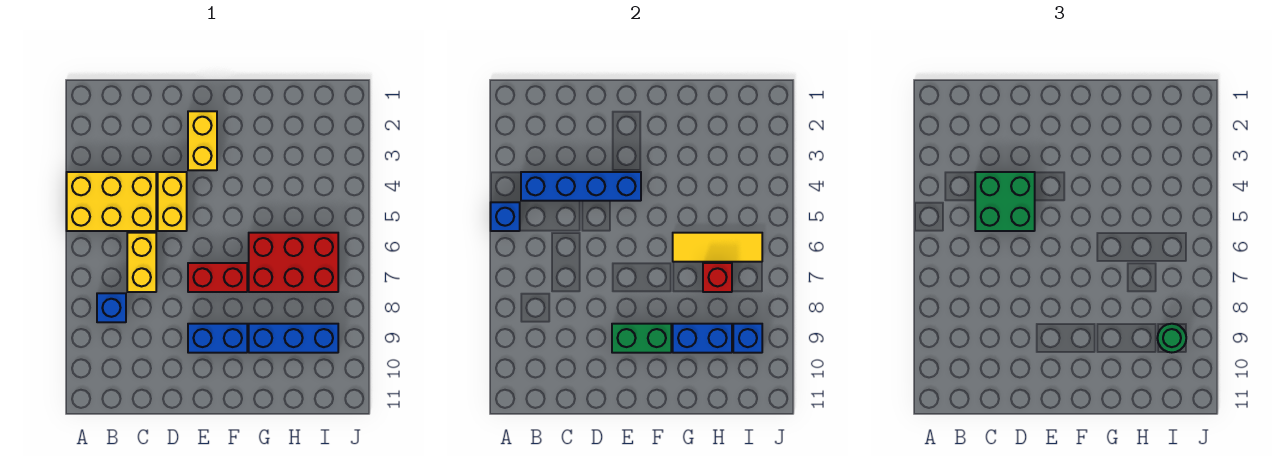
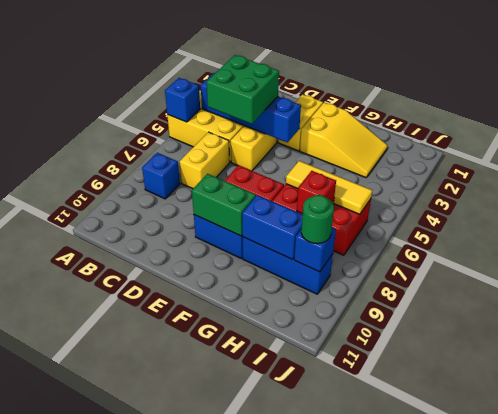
none -> yellow 2x3 slope [300,102,388,178]

